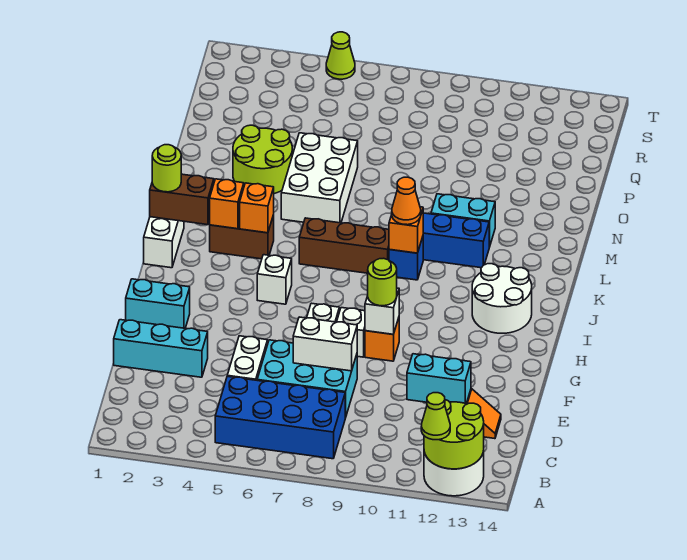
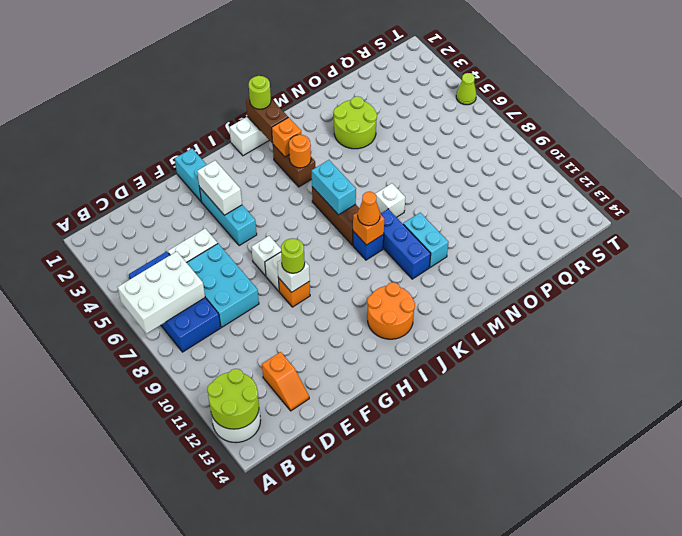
lime 1x1 cone [421,393,450,440] -> none
cyan 1x2 brick [407,354,471,404] -> cyan 1x2 brick moved to [312,160,356,215]
cyan 1x3 brick [114,320,208,377] -> cyan 1x3 brick moved to [200,188,257,246]
white 1x2 brick [293,317,357,371] -> white 1x2 brick moved to [197,161,242,215]
white 1x1 brick [257,255,292,304] -> white 1x1 brick moved to [375,183,405,217]
white 2x2 round brick [472,264,532,333] -> orange 2x2 round brick [367,282,415,339]
orange 1x1 brick [240,183,274,233] -> orange 1x1 round brick [289,135,311,168]
white 2x3 brick [281,133,358,223] -> white 2x3 brick moved to [118,251,205,334]

